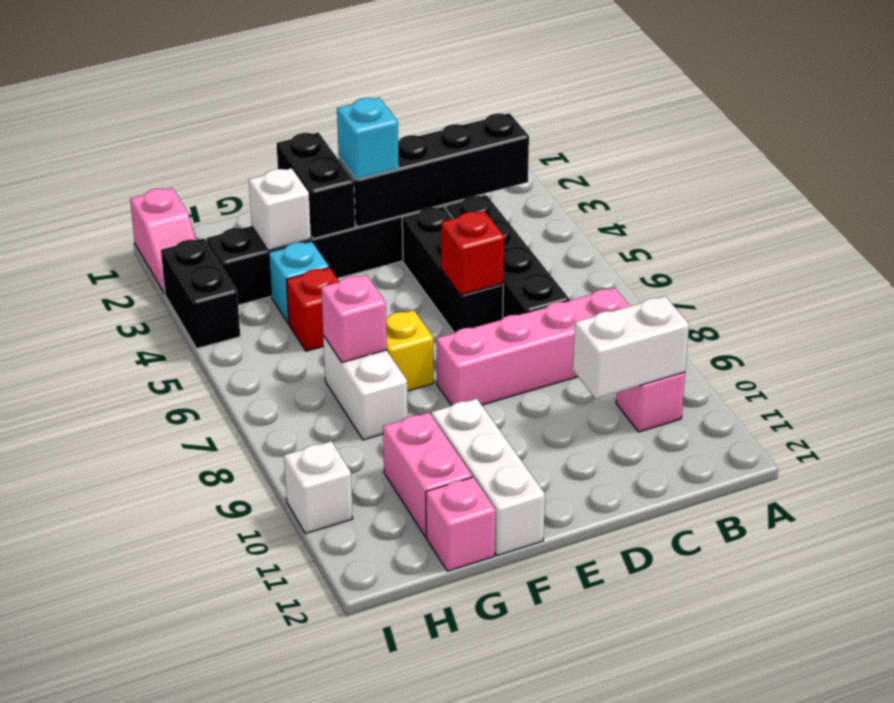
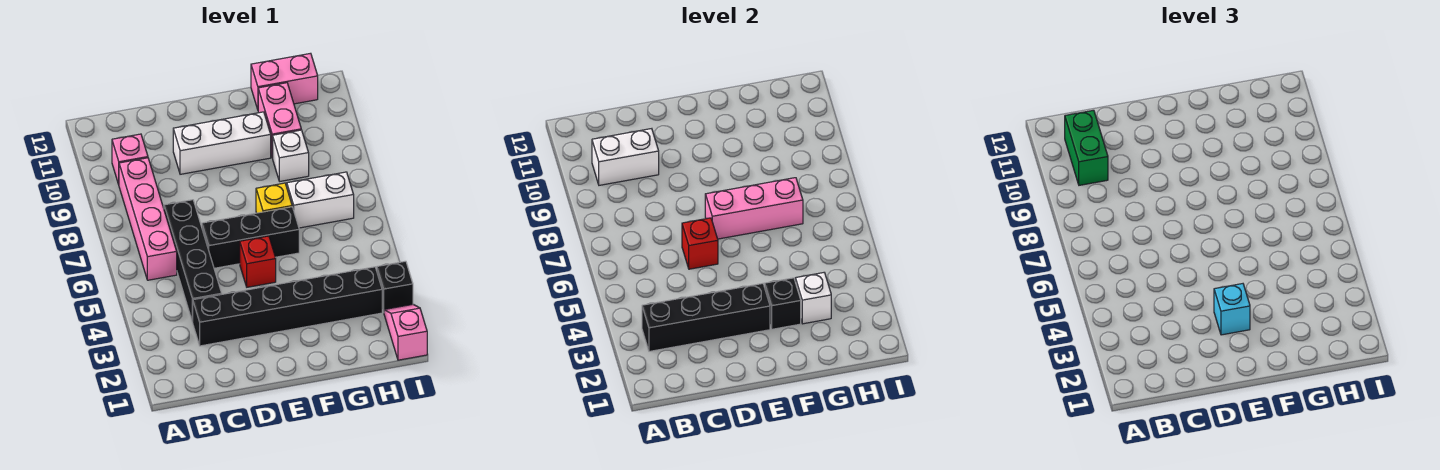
pink 1x4 brick [437,288,630,405] -> pink 1x4 brick turned to [119,158,177,280]
none -> green 1x2 brick [1065,110,1108,185]
black 1x3 brick [402,206,503,333] -> black 1x3 brick turned to [202,207,299,268]
black 1x2 brick [277,133,355,239] -> black 1x1 brick [765,278,801,329]
white 1x3 brick [431,399,545,556] -> white 1x3 brick turned to [173,112,271,174]
cyan 1x1 brick [269,241,329,323] -> none
red 1x1 brick [287,268,340,351] -> red 1x1 brick moved to [240,236,276,287]
white 1x2 brick [323,336,408,440] -> white 1x2 brick turned to [287,172,354,228]
pink 1x1 brick [321,275,387,362] -> pink 1x3 brick [705,178,803,239]
pink 1x1 brick [426,477,495,571] -> pink 1x2 brick [251,53,318,109]
black 1x2 brick [161,239,240,348] -> black 1x1 brick [377,261,413,312]
white 1x1 brick [284,441,353,534] -> white 1x1 brick moved to [273,130,309,181]

